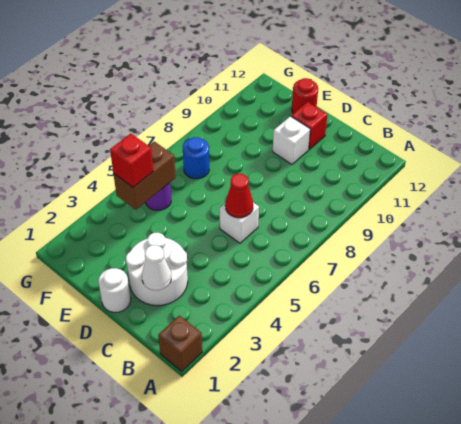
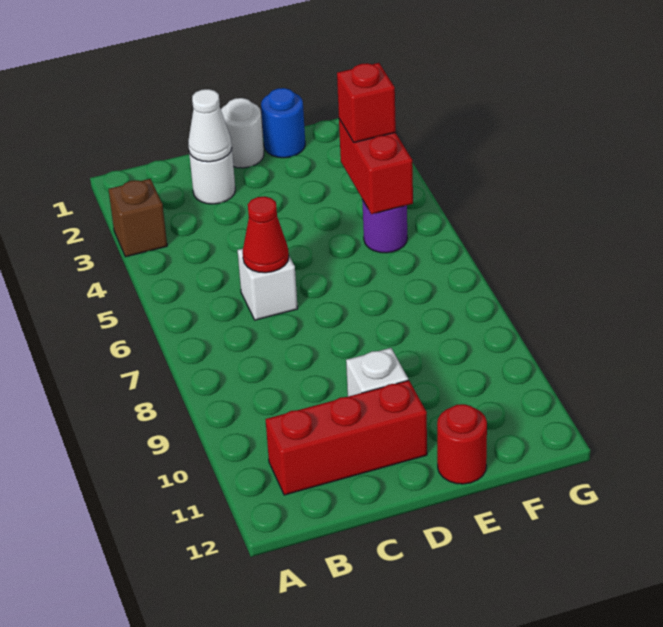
brown 1x1 brick [158,316,202,371] -> brown 1x1 brick moved to [109,179,167,257]
white 2x2 round brick [126,233,188,306] -> white 1x1 round brick [189,149,235,204]
red 1x1 brick [291,102,327,150] -> red 1x3 brick [266,380,427,495]
brown 1x2 brick [113,142,176,210] -> red 1x2 brick [339,119,413,214]
blue 1x1 round brick [183,137,209,179] -> blue 1x1 round brick moved to [261,88,305,158]

